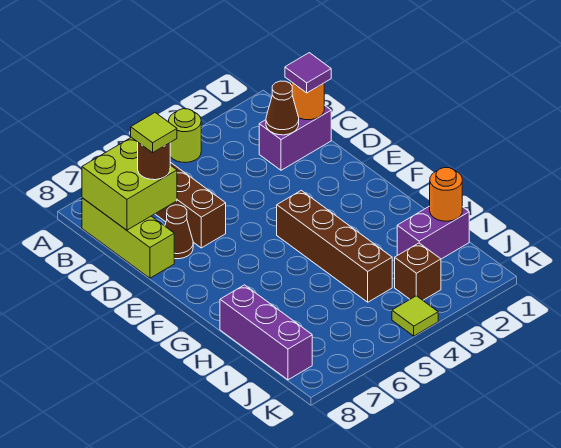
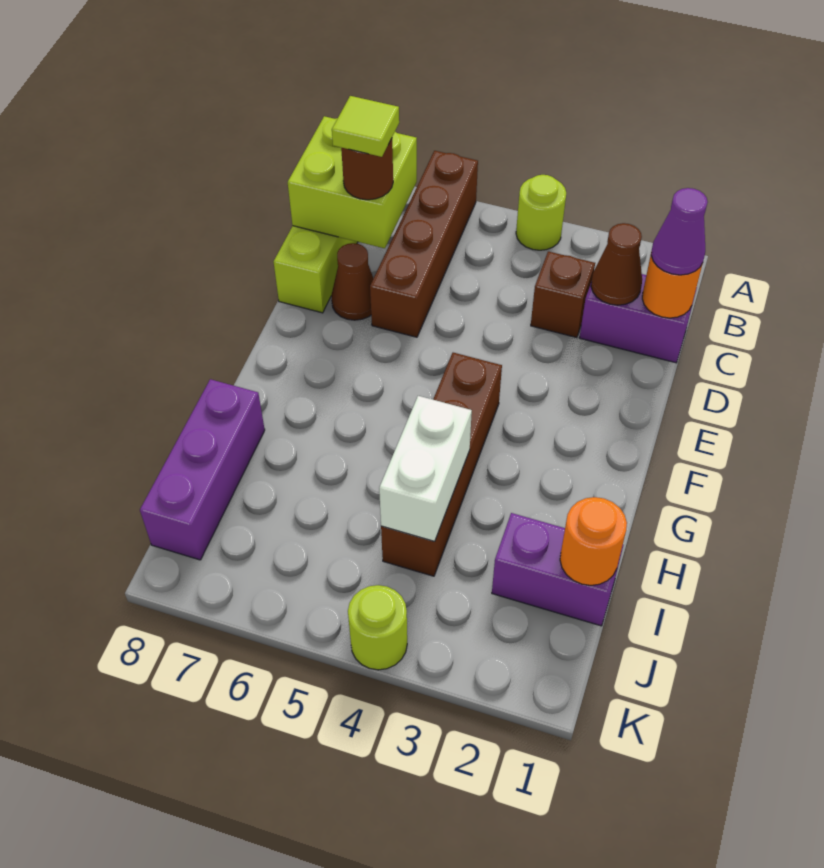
purple 1x1 tile [285,53,331,93] -> purple 1x1 cone [651,188,708,275]
none -> white 1x2 brick [379,396,472,541]
brown 1x1 brick [395,243,441,300] -> brown 1x1 brick moved to [531,251,595,338]
lime 1x1 tile [392,296,438,336] -> lime 1x1 round brick [348,585,407,670]

